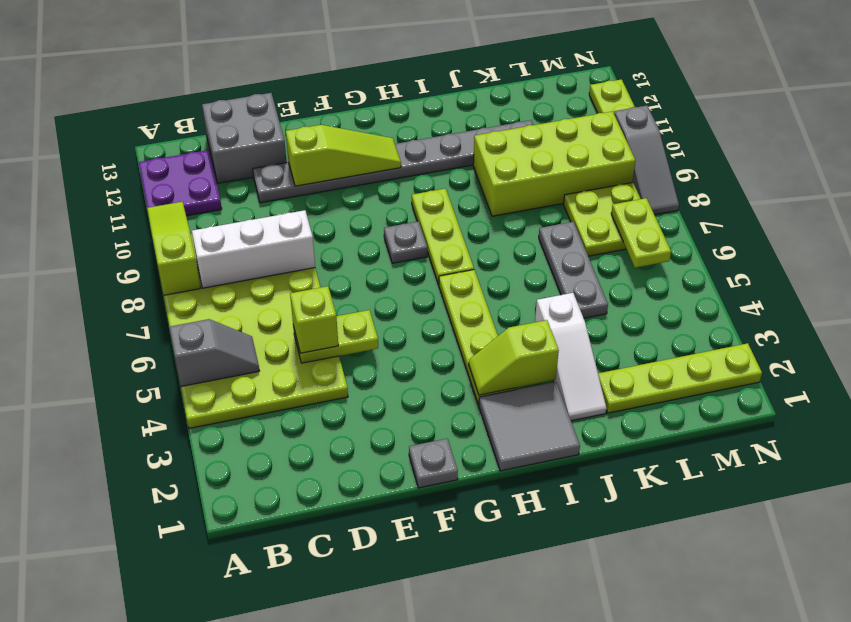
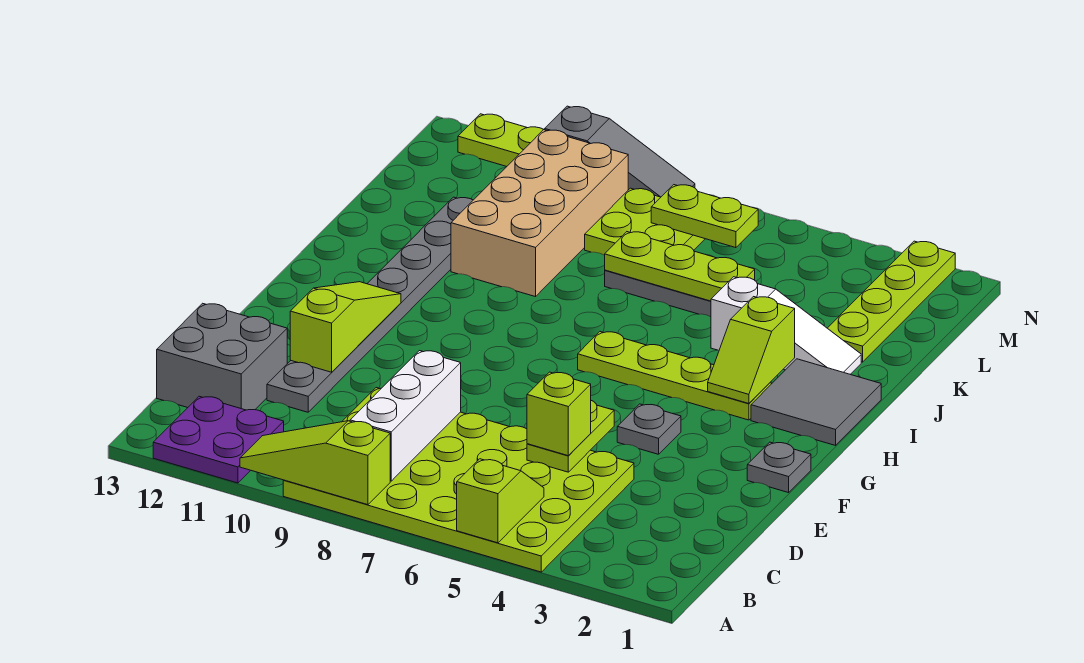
grey 1x2 slope [169,319,259,386] -> lime 1x2 slope [457,459,544,543]
grey 1x1 plate [384,221,427,263] -> grey 1x1 plate moved to [617,404,681,454]
lime 1x3 plate [412,188,474,284] -> lime 1x3 plate moved to [605,232,755,301]
lime 2x4 brick [473,111,635,216] -> tan 2x4 brick [451,130,628,297]

